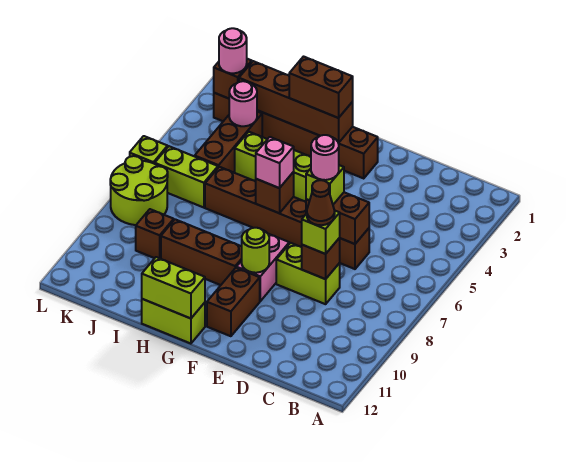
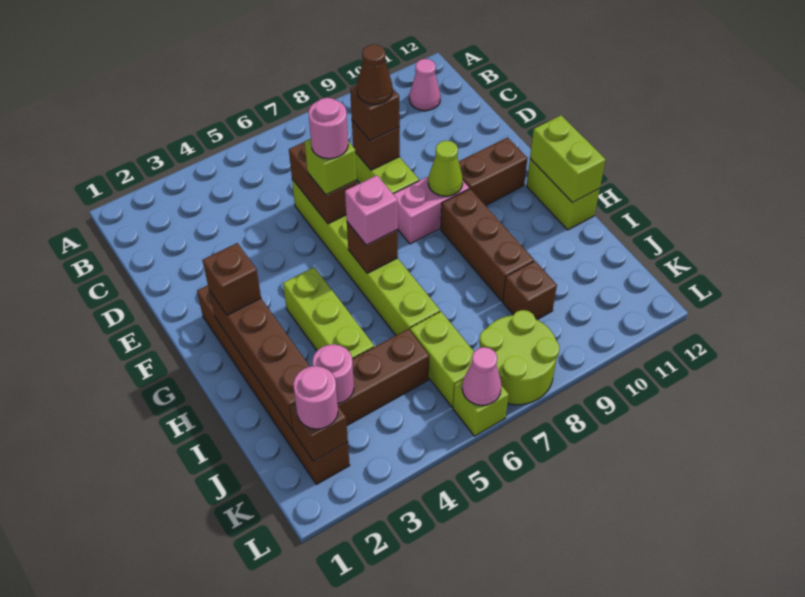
none -> pink 1x1 cone [409,59,441,111]
brown 1x6 brick [205,167,369,269] -> lime 1x6 brick [292,179,440,335]
lime 1x1 brick [302,211,340,254] -> brown 1x1 brick [350,86,400,141]
lime 1x1 round brick [242,228,269,273] -> lime 1x1 cone [428,141,463,196]
brown 1x2 brick [289,57,353,118] -> brown 1x1 brick [203,243,261,315]
none -> pink 1x1 cone [462,347,502,405]

